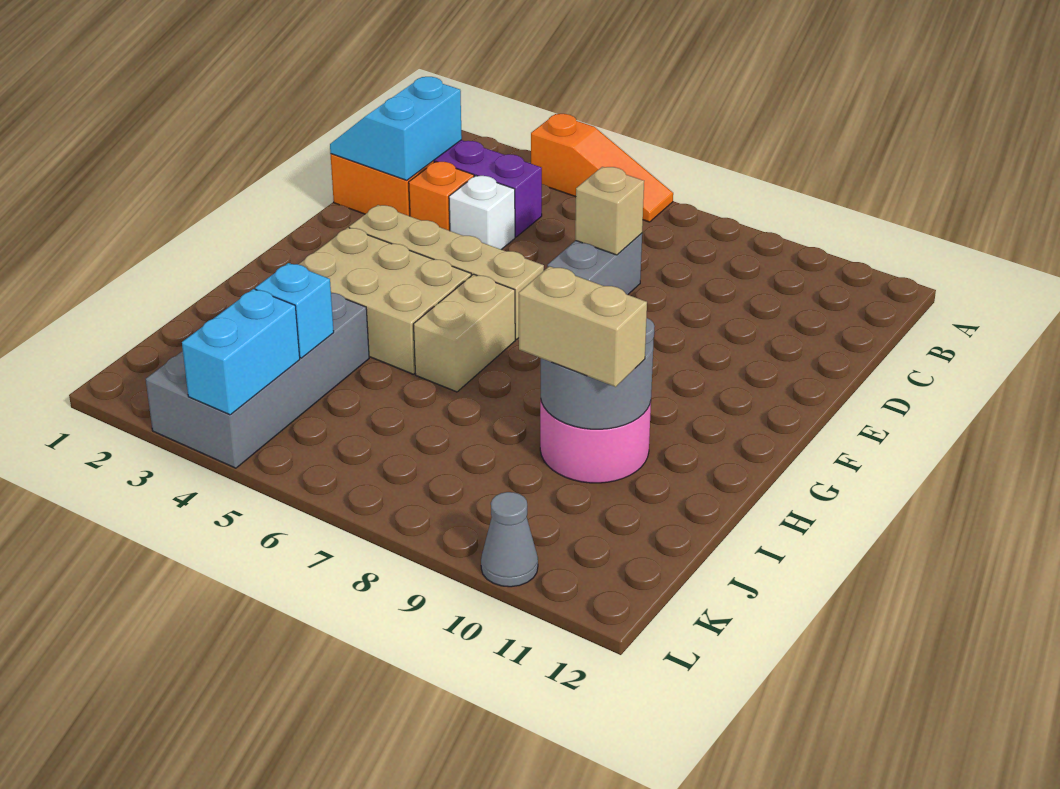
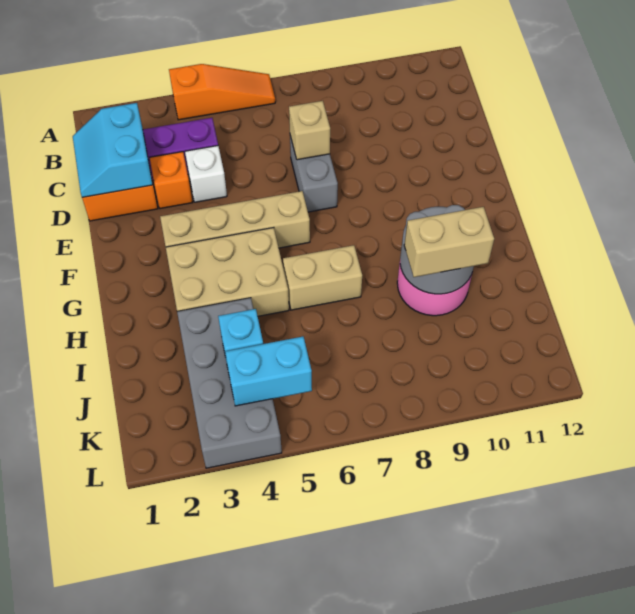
tan 1x2 brick [414,274,515,392] -> tan 1x2 brick turned to [283,245,362,310]
cyan 1x2 brick [182,289,300,415] -> cyan 1x2 brick turned to [225,337,312,406]
grey 1x1 cone [481,492,538,587] -> none

